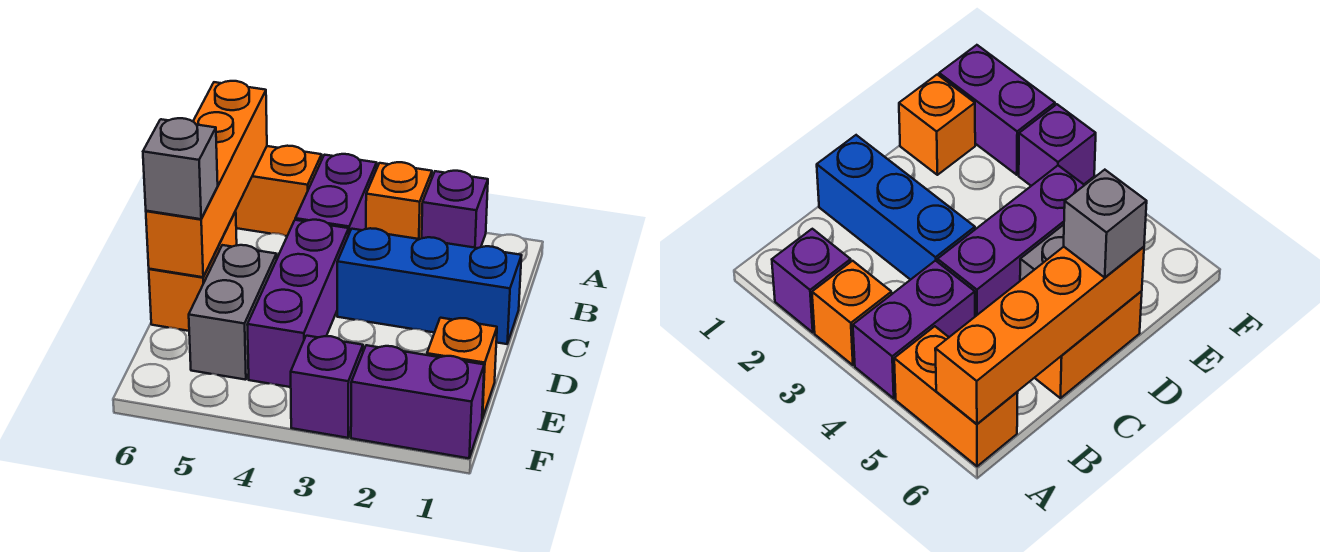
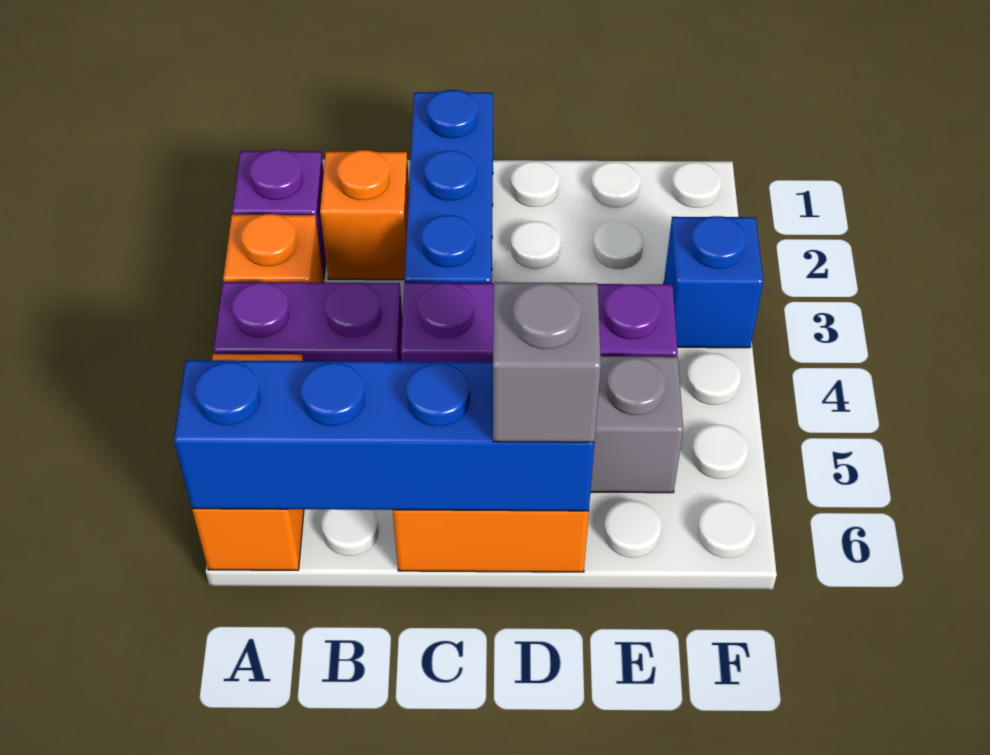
orange 1x4 brick [146,81,267,277] -> blue 1x4 brick [174,360,594,511]
orange 1x1 brick [427,318,497,419] -> orange 1x1 brick moved to [320,150,409,280]
purple 1x2 brick [351,345,484,458] -> none
purple 1x1 brick [291,336,363,438] -> blue 1x1 brick [664,216,763,348]

